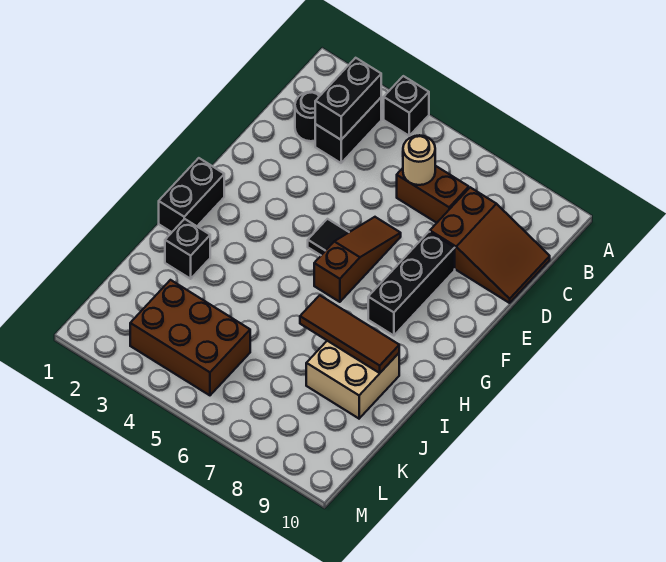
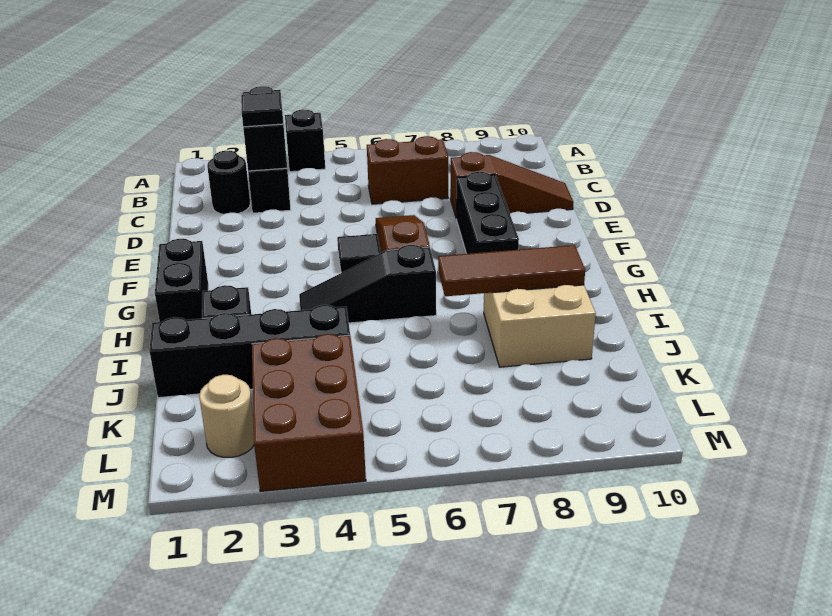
none -> black 1x1 tile [241,92,283,127]
tan 1x1 round brick [403,135,435,185] -> tan 1x1 round brick moved to [199,375,254,458]
brown 2x3 slope [430,187,550,303] -> brown 1x3 slope [450,152,574,216]
none -> black 1x3 slope [299,245,436,323]
none -> black 1x4 brick [149,305,350,398]
brown 2x3 brick [130,280,250,395] -> brown 2x3 brick turned to [252,334,366,491]

